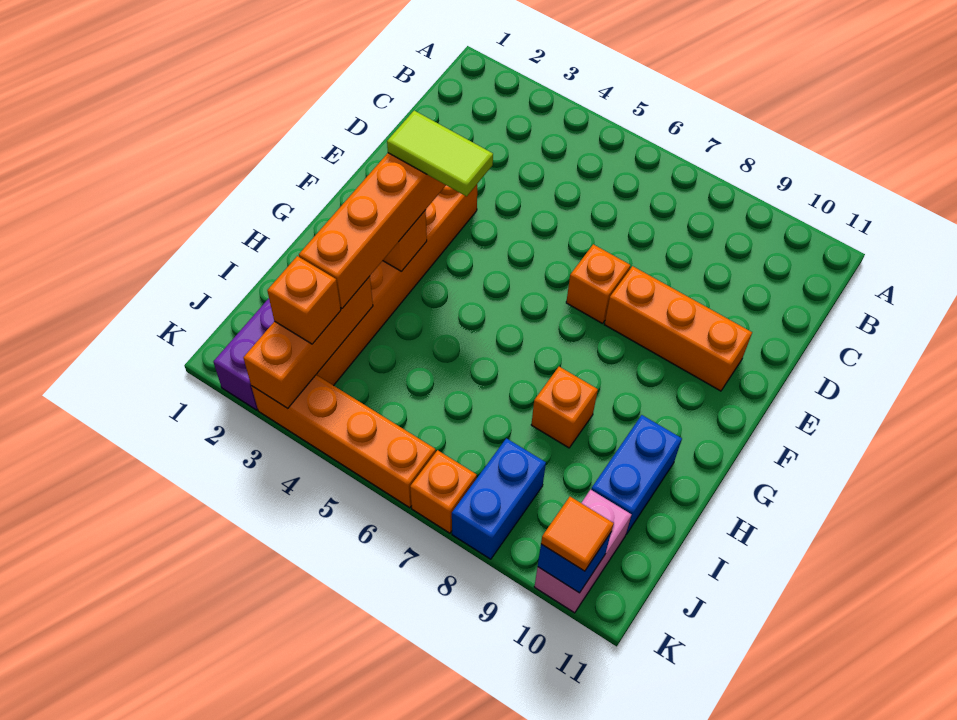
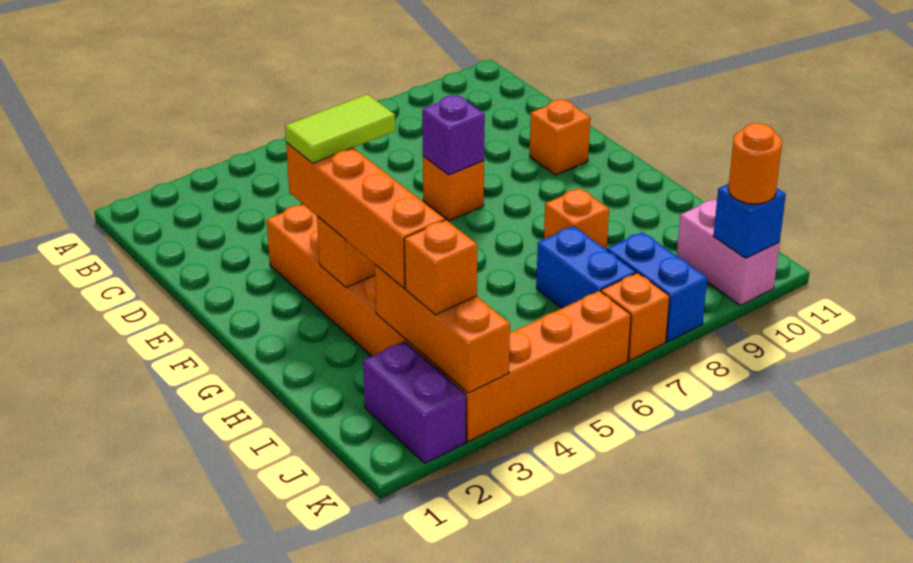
none -> purple 1x1 brick [422,95,485,175]
orange 1x3 brick [604,266,752,391] -> orange 1x1 brick [530,99,590,175]
blue 1x2 brick [591,415,682,534] -> blue 1x2 brick moved to [536,226,636,308]
orange 1x1 tile [541,497,614,571] -> orange 1x1 round brick [728,123,782,204]

